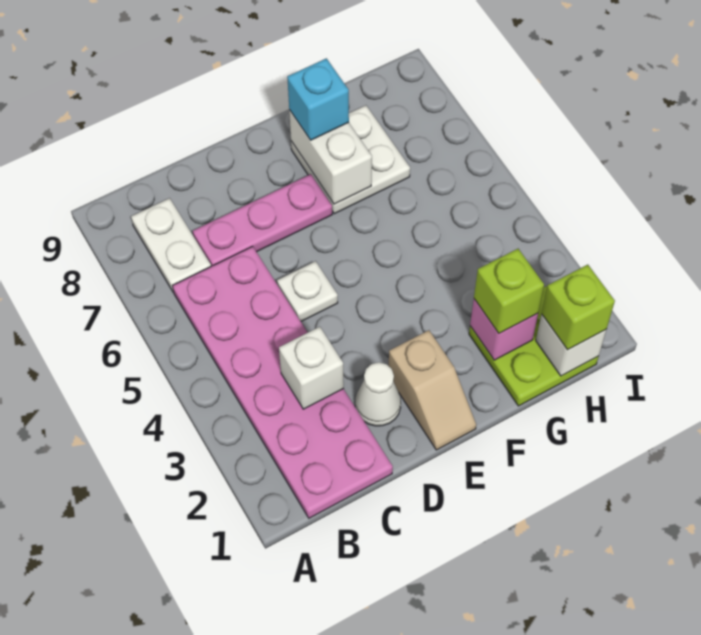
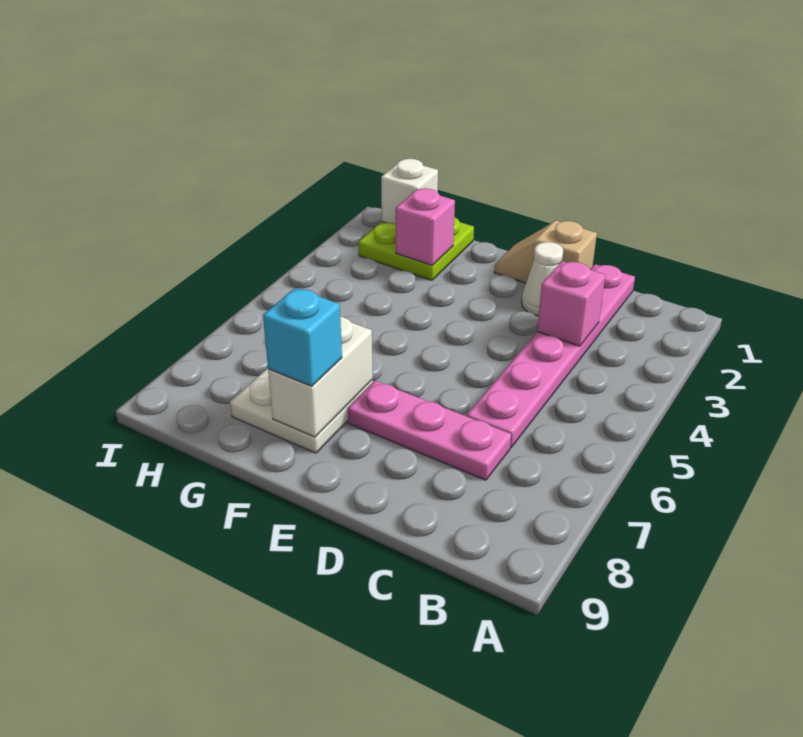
pink 2x6 plate [173,246,393,518] -> pink 1x6 plate [467,264,635,448]
white 1x2 plate [131,198,211,292] -> none
white 1x1 brick [279,327,344,409] -> pink 1x1 brick [537,261,605,346]
white 1x1 plate [277,261,338,321] -> none
tan 1x2 slope [389,330,476,450] -> tan 1x2 slope turned to [494,221,597,283]
lime 1x1 brick [474,249,544,333] -> none
lime 1x1 brick [542,265,615,350] -> none

